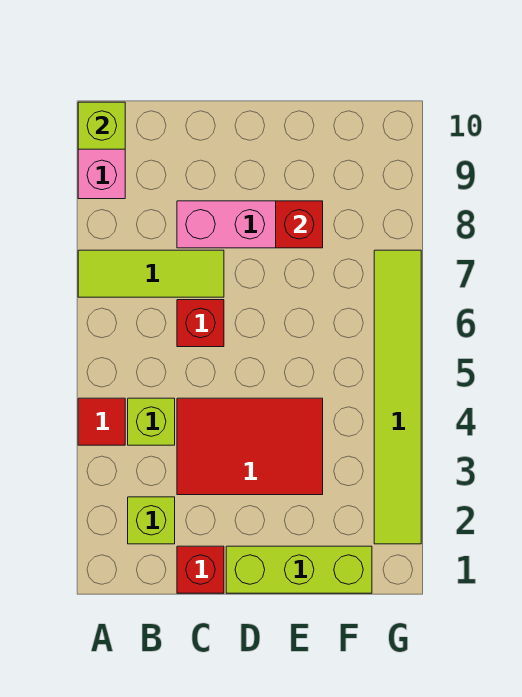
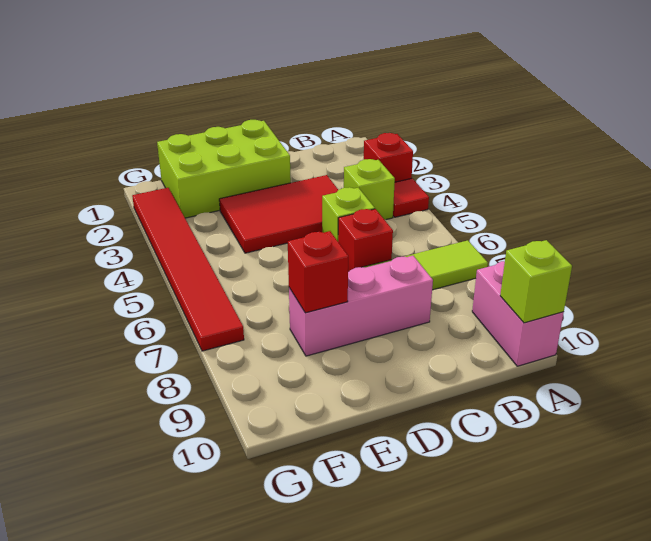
lime 1x1 brick [128,497,175,544] -> lime 1x1 brick moved to [322,187,375,241]
red 1x1 brick [177,546,224,593] -> red 1x1 brick moved to [364,133,413,182]
lime 1x3 brick [226,546,372,593] -> lime 2x3 brick [157,120,291,218]
lime 1x6 tile [374,250,421,544] -> red 1x6 tile [132,188,244,351]

